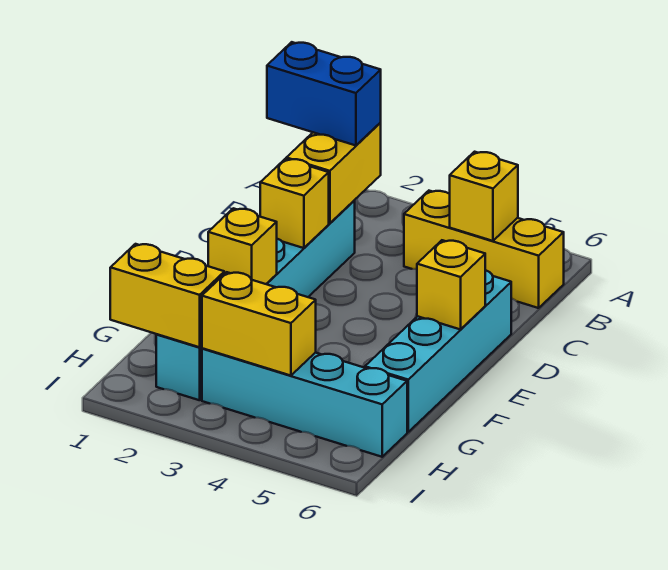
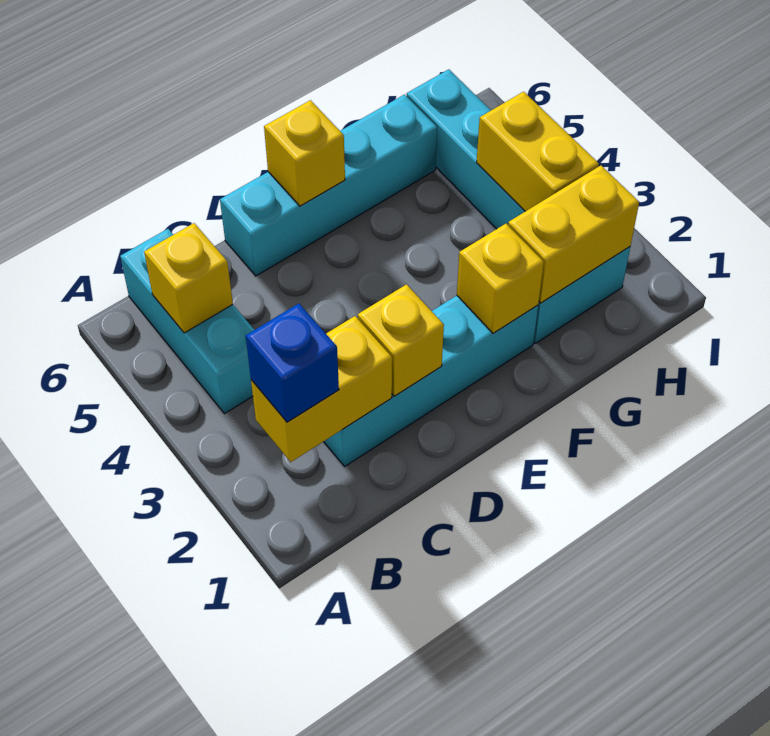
blue 1x2 brick [267,42,381,145] -> blue 1x1 brick [246,304,339,422]
yellow 1x3 brick [404,191,564,308] -> cyan 1x3 brick [120,229,254,414]
yellow 1x2 brick [110,244,224,347] -> yellow 1x2 brick turned to [508,165,639,303]

